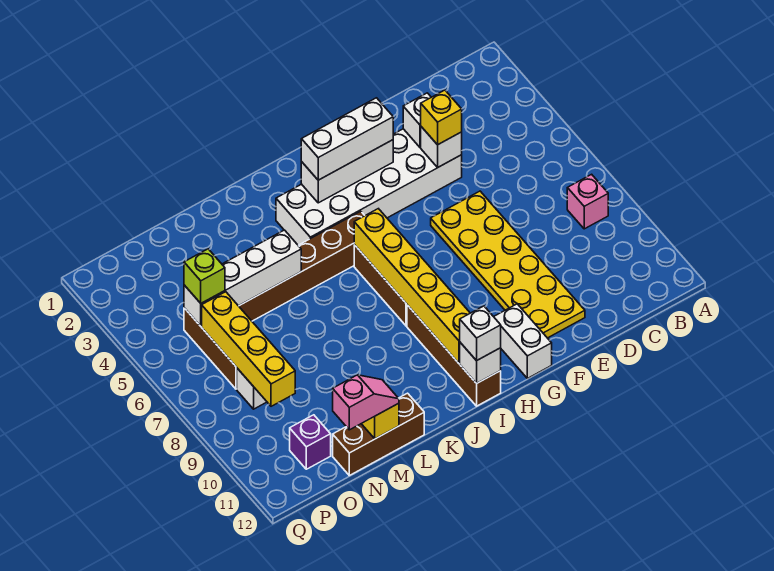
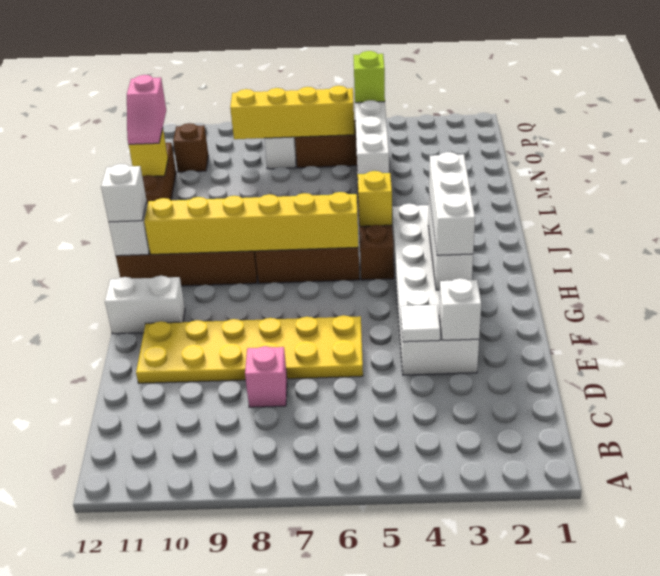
pink 1x1 brick [567,174,608,229] -> pink 1x1 brick moved to [245,346,287,407]
white 1x1 brick [421,127,462,168] -> white 1x1 tile [401,305,440,342]
yellow 1x1 brick [421,90,462,145] -> yellow 1x1 brick moved to [358,171,392,226]
purple 1x1 brick [290,415,331,469] -> brown 1x1 brick [173,123,208,172]

